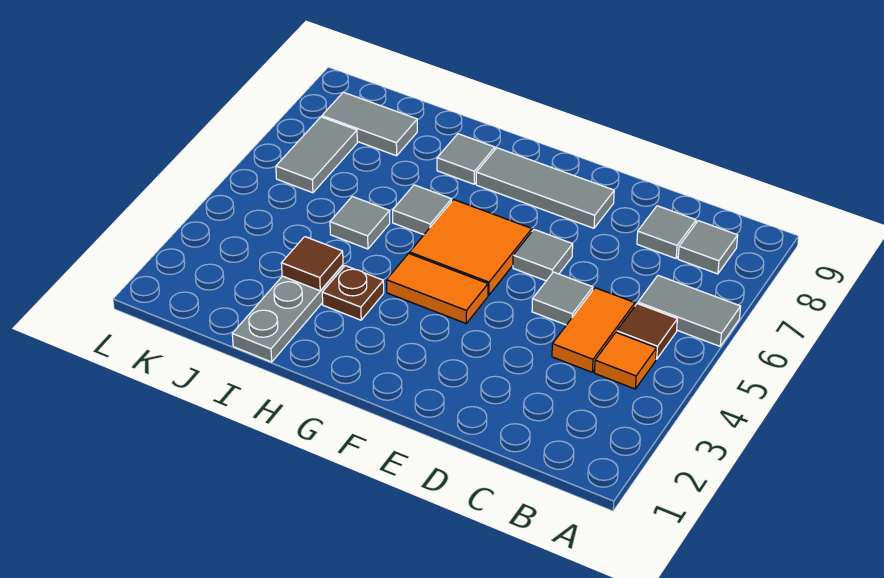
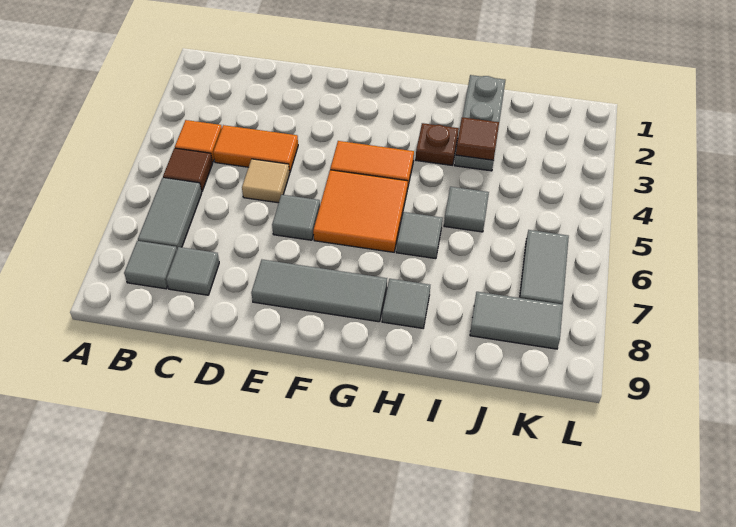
grey 1x2 tile [638,276,741,346] -> grey 1x2 tile turned to [138,178,202,249]
orange 1x2 tile [552,288,635,372] -> orange 1x2 tile turned to [213,125,298,173]
grey 1x1 tile [532,272,593,325] -> tan 1x1 tile [242,159,290,203]

